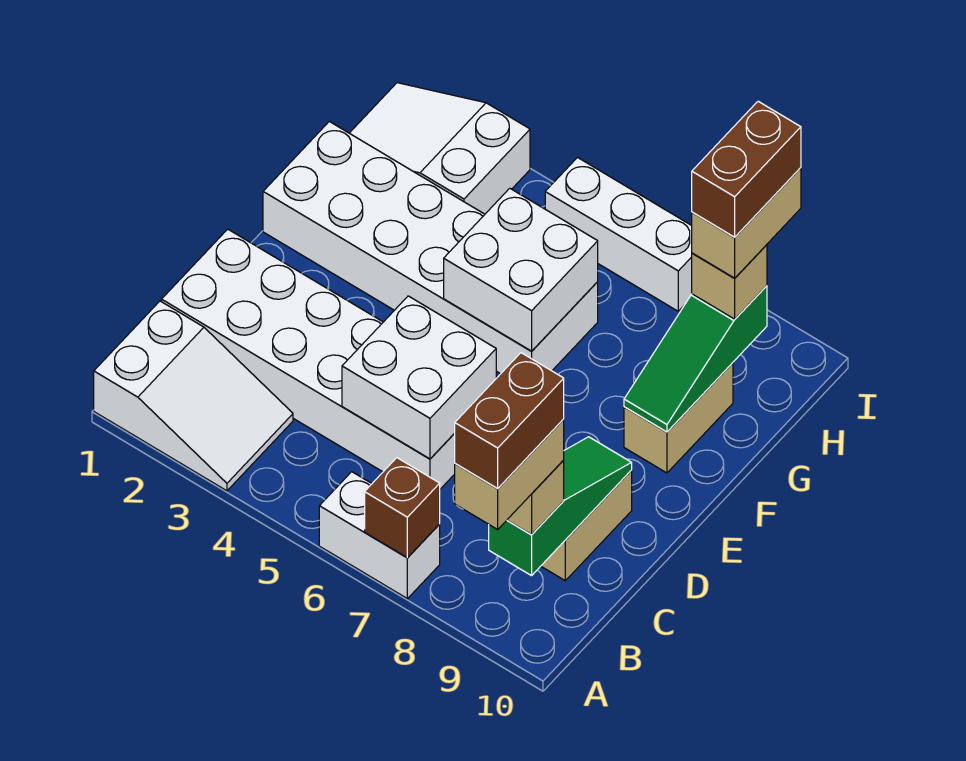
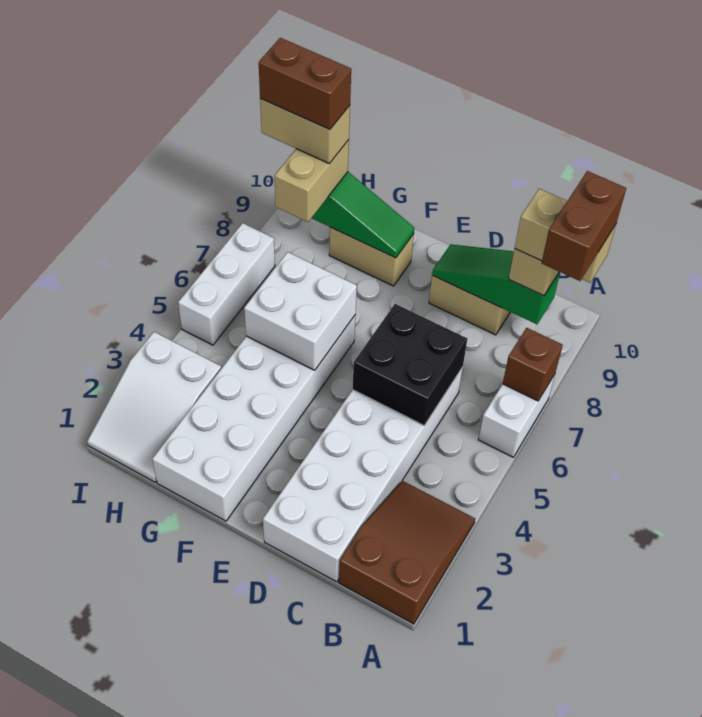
white 2x3 slope [94,301,293,491] -> brown 2x3 slope [339,481,475,624]
brown 1x2 brick [454,353,564,488] -> brown 1x2 brick turned to [542,171,626,281]
white 2x2 brick [342,296,496,459] -> black 2x2 brick [352,304,467,425]
tan 1x1 brick [692,245,767,319] -> tan 1x2 brick [274,140,349,222]

